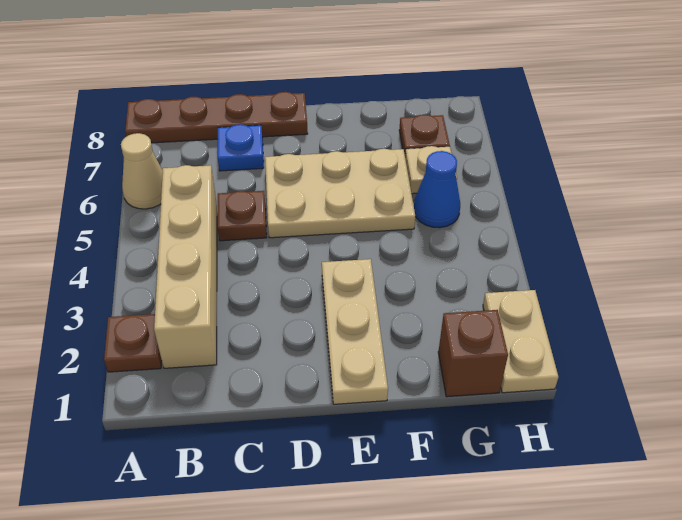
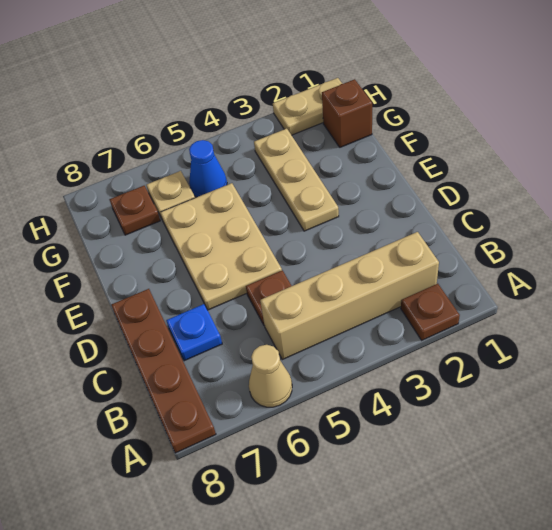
tan 1x3 plate [322,259,388,404] -> tan 1x3 plate turned to [254,129,339,231]

